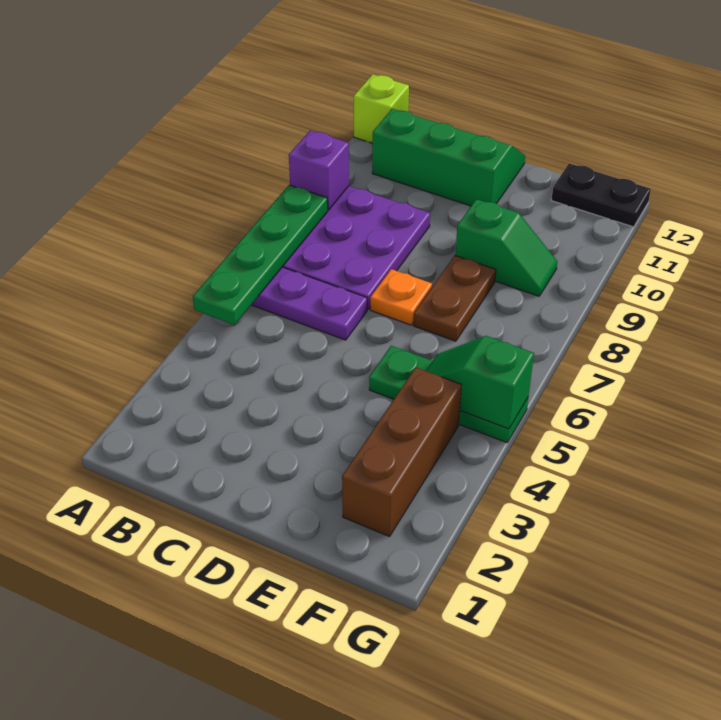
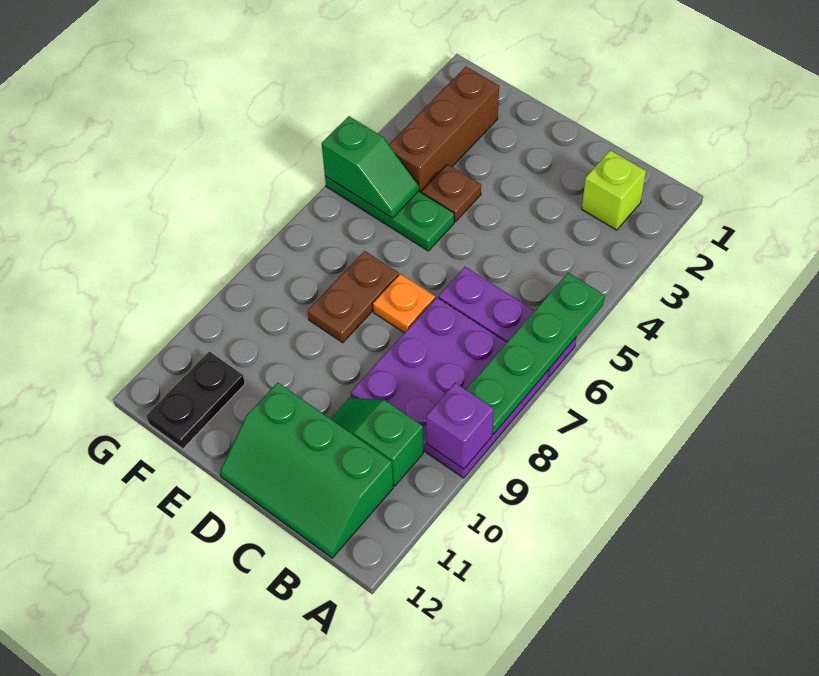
lime 1x1 brick [354,74,409,143] -> lime 1x1 brick moved to [582,150,646,230]
none -> brown 1x1 plate [422,164,481,222]
green 1x2 slope [455,199,557,296] -> green 1x2 slope moved to [330,398,423,486]
black 1x2 plate [551,163,651,227] -> black 1x2 plate turned to [146,351,245,449]

